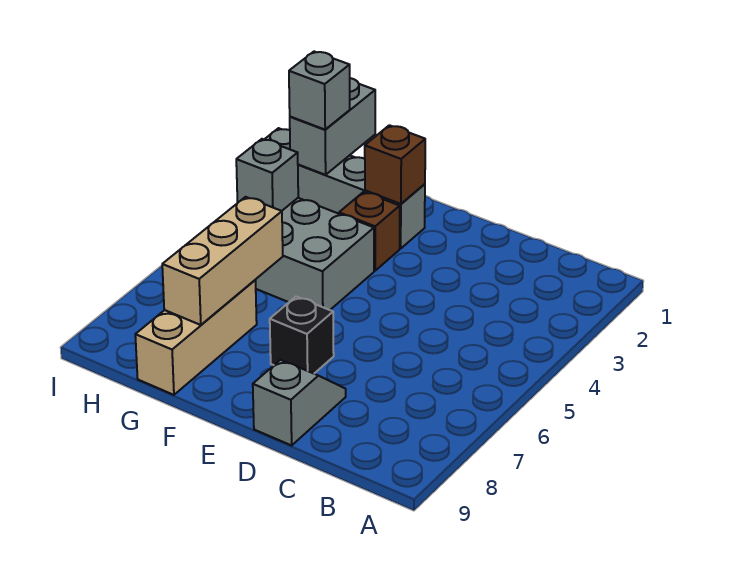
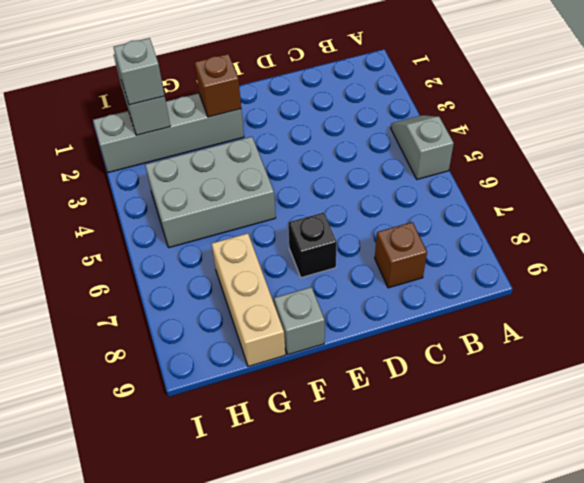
grey 1x2 slope [253,360,346,445] -> grey 1x2 slope moved to [391,115,454,179]
brown 1x1 brick [339,192,400,271] -> brown 1x1 brick moved to [375,222,427,288]
tan 1x3 brick [162,197,283,325] -> none
grey 1x1 brick [236,139,298,211] -> grey 1x1 brick moved to [274,287,325,355]

